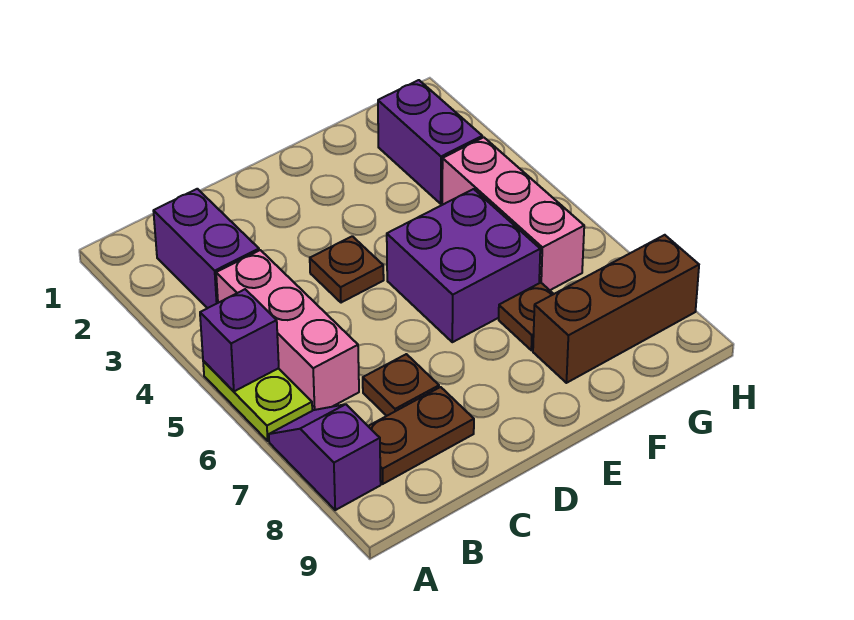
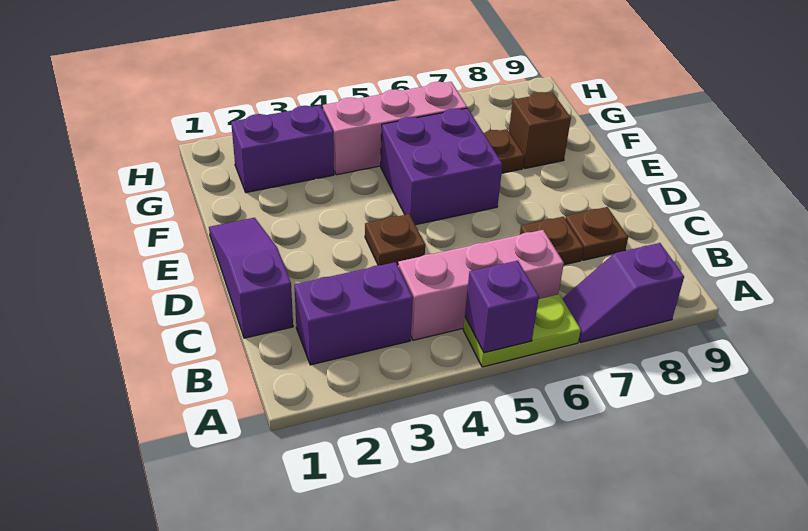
brown 1x2 plate [368,387,474,484] -> brown 1x1 plate [565,207,628,260]
none -> purple 1x3 slope [209,218,293,338]
brown 1x3 brick [533,235,699,383] -> brown 1x1 brick [509,92,571,169]

